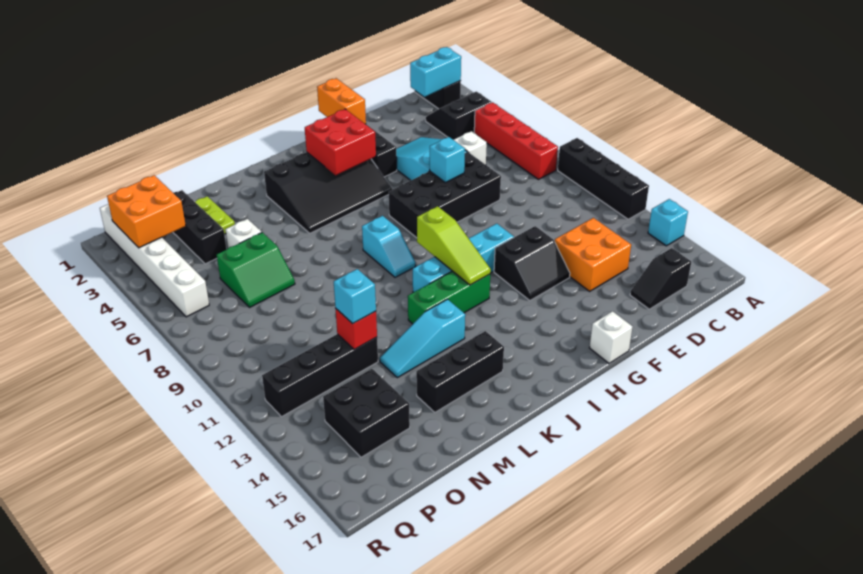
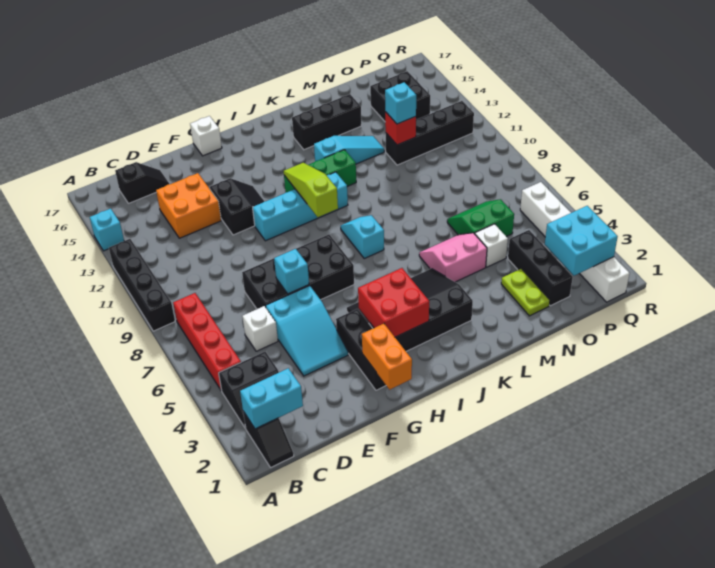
black 2x2 slope [494,226,570,301] -> black 2x2 slope turned to [210,178,264,235]
none -> pink 2x2 slope [419,233,487,282]
orange 2x2 brick [107,175,186,248] -> cyan 2x2 brick [545,206,618,276]

